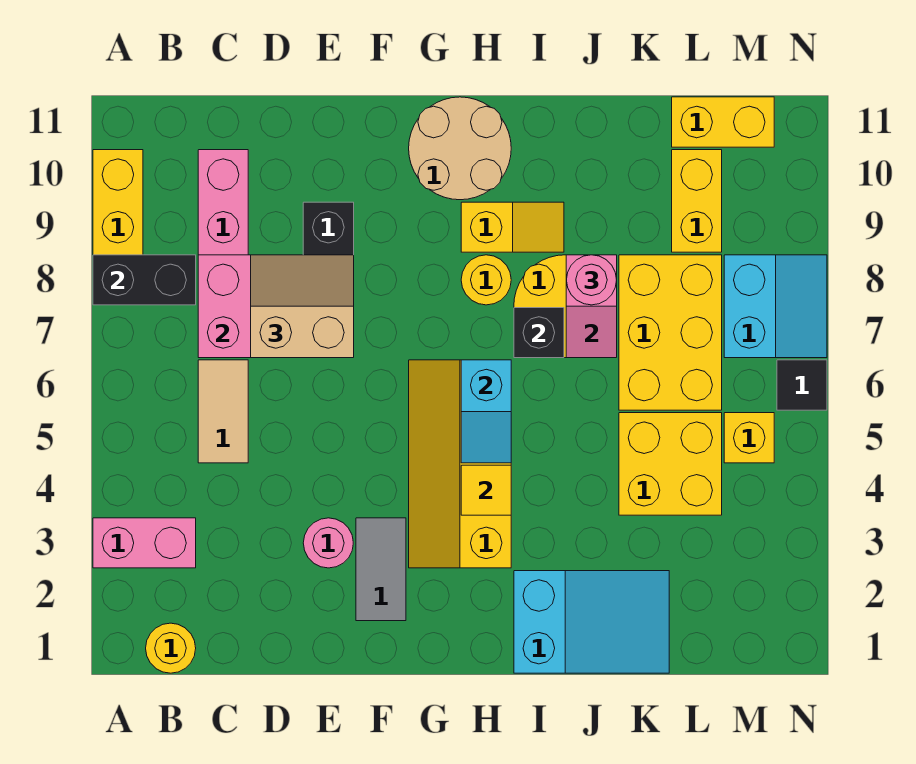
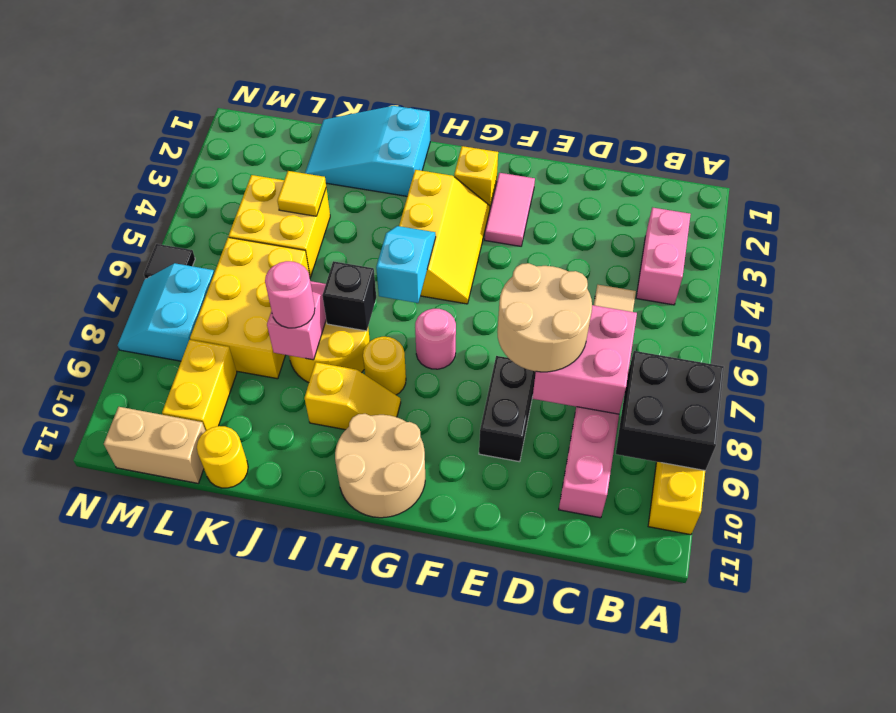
pink 1x2 brick [93,518,196,568] -> pink 1x2 brick turned to [636,208,691,305]
black 1x2 brick [93,255,196,305] -> black 2x2 brick [616,351,724,471]
yellow 1x1 round brick [146,623,196,673] -> yellow 1x1 round brick moved to [197,426,248,488]
tan 2x2 slope [251,255,354,358] -> tan 2x2 round brick [497,263,592,372]
pink 1x1 round brick [303,518,353,568] -> pink 1x1 round brick moved to [415,309,456,369]
grey 1x2 tile [356,518,406,621] -> pink 1x2 tile [485,173,535,246]
yellow 2x4 slope [409,360,511,568] -> yellow 2x3 slope [399,170,490,304]
yellow 1x1 tile [461,465,511,515] -> yellow 1x1 tile moved to [277,171,326,216]
yellow 1x2 slope [461,202,564,252] -> yellow 1x2 slope turned to [304,362,401,430]
yellow 1x2 brick [672,97,774,147] -> tan 1x2 brick [104,407,205,483]
yellow 1x1 brick [724,413,774,463] -> yellow 1x1 brick moved to [454,146,498,208]

